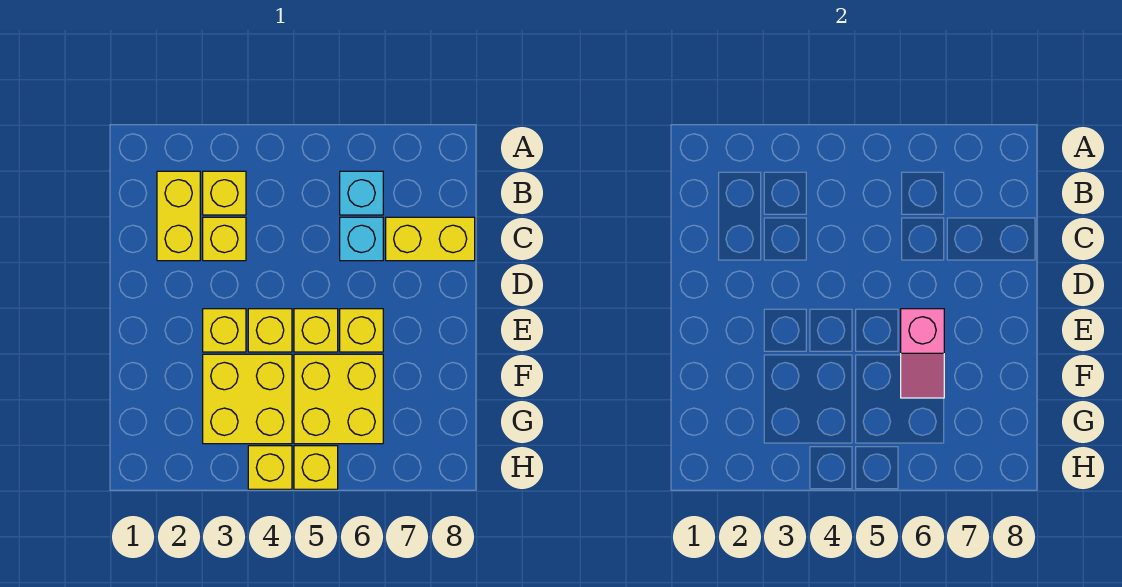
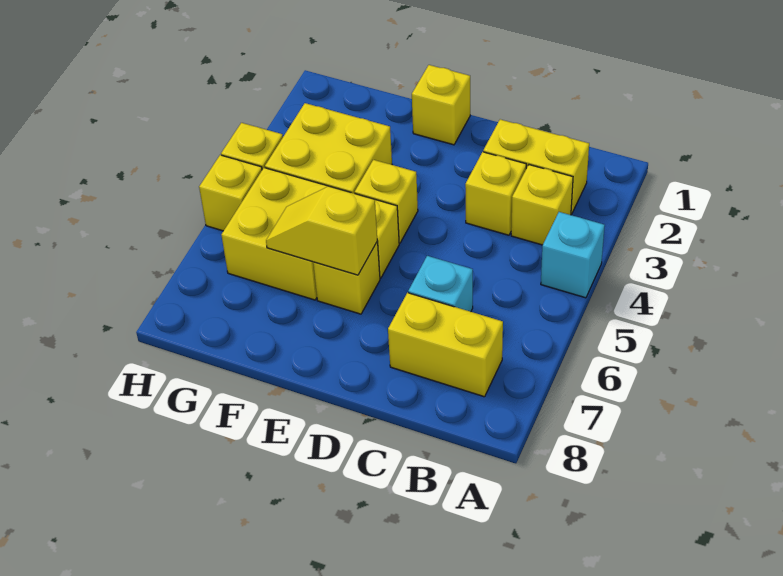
cyan 1x1 brick [340,171,383,215] -> cyan 1x1 brick moved to [541,212,605,298]
yellow 1x2 brick [386,217,475,261] -> yellow 1x2 brick turned to [388,293,503,397]
yellow 1x1 brick [203,309,246,352] -> yellow 1x1 brick moved to [412,65,470,145]
pink 1x2 slope [901,309,944,398] -> yellow 1x2 slope [266,186,377,275]

